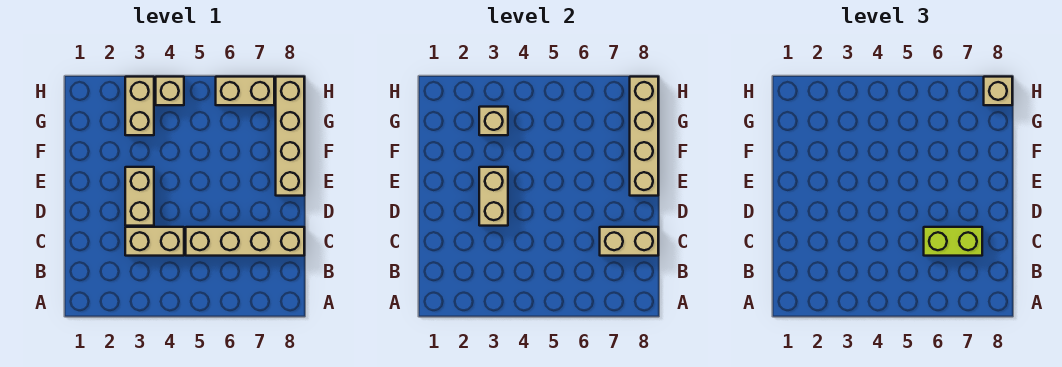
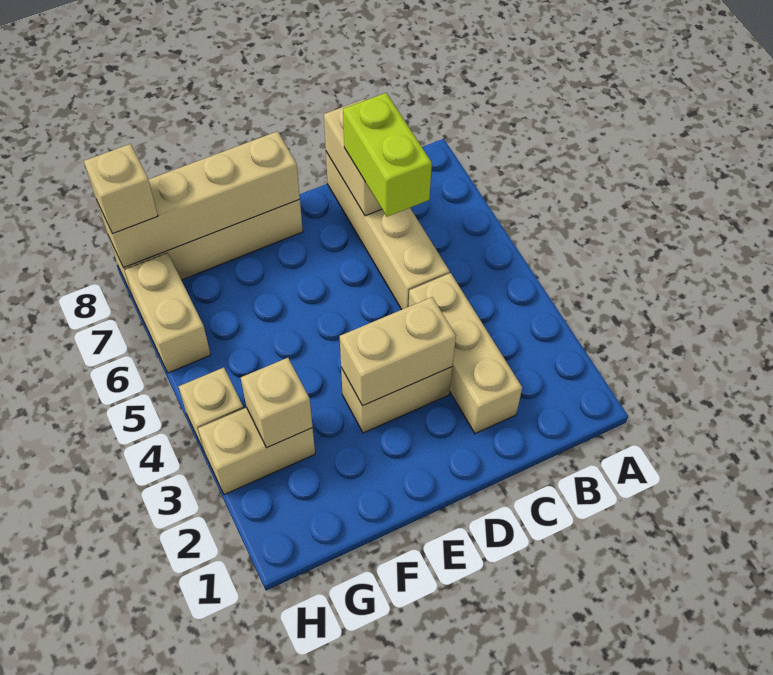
tan 1x2 brick [125,227,184,256] -> tan 1x3 brick [409,273,522,434]

